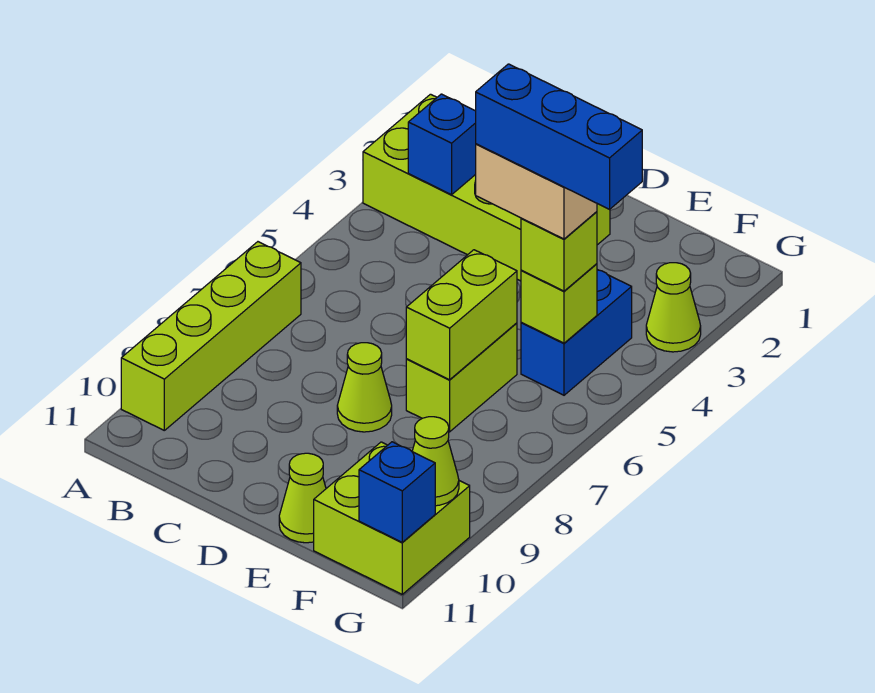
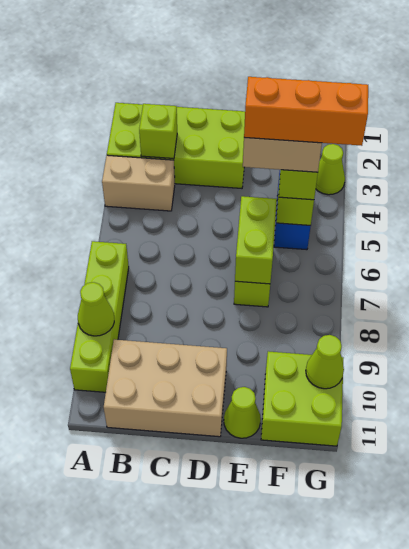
none -> tan 1x2 brick [102,155,175,211]
blue 1x1 brick [408,94,476,195] -> lime 1x1 brick [139,104,177,159]
none -> tan 2x3 brick [104,339,227,437]
lime 1x1 cone [337,343,392,432] -> lime 1x1 cone moved to [78,282,114,336]
blue 1x3 brick [476,64,642,209] -> orange 1x3 brick [244,77,368,146]
blue 1x1 brick [359,442,435,542] -> none

